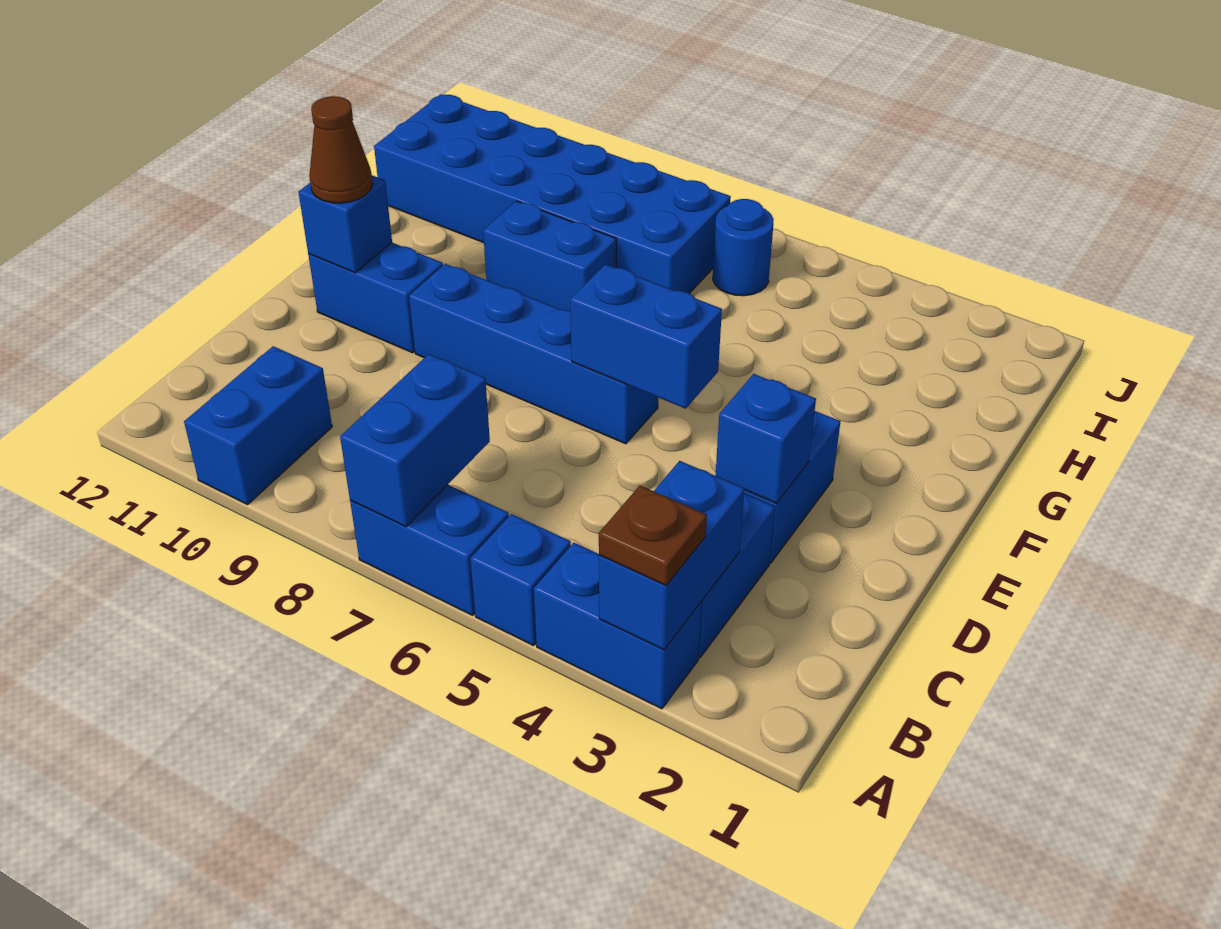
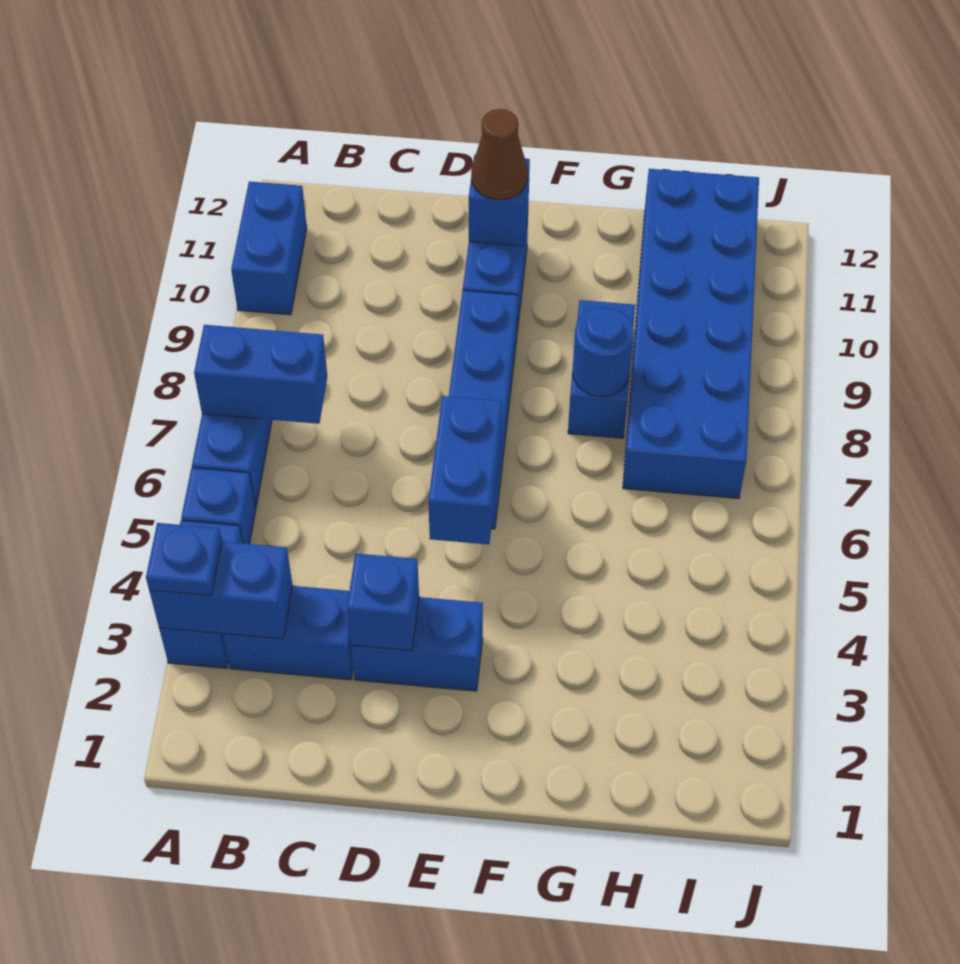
brown 1x1 plate [599,486,707,586] -> blue 1x1 plate [146,523,222,596]
blue 1x2 brick [184,346,332,504] -> blue 1x2 brick turned to [231,181,307,315]
blue 1x1 round brick [713,199,774,296] -> blue 1x1 round brick moved to [573,308,634,397]

